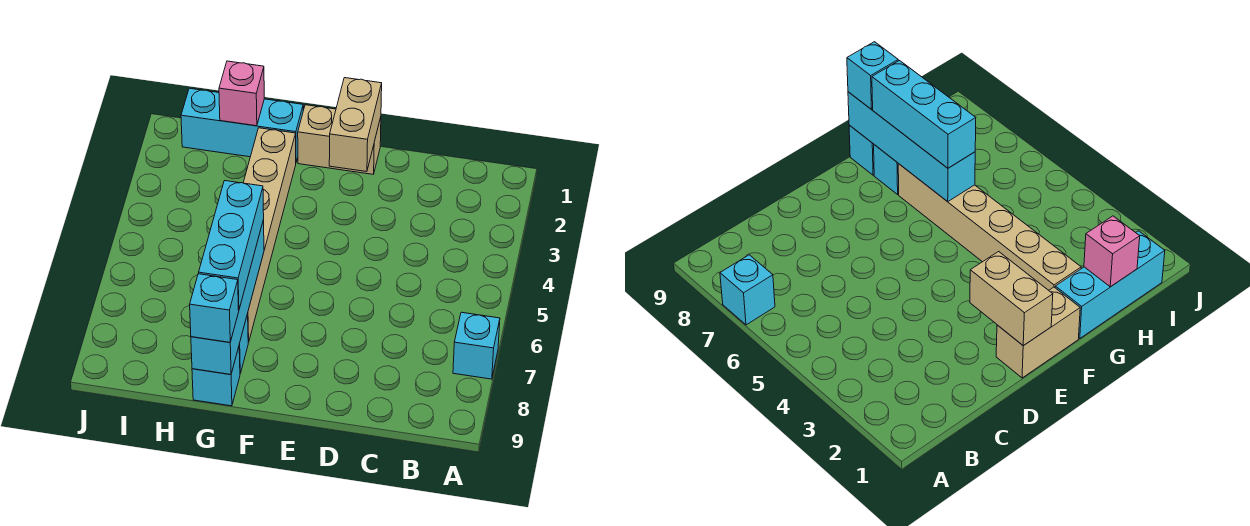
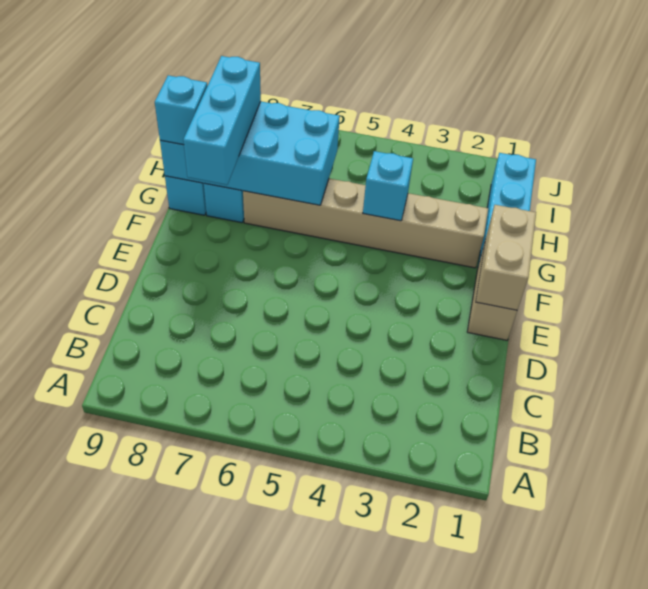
cyan 1x1 brick [453,312,500,379] -> cyan 1x1 brick moved to [363,151,413,221]
tan 1x2 brick [329,78,382,172] -> tan 1x2 brick turned to [476,205,536,310]
cyan 1x4 brick [191,220,264,375] -> cyan 2x4 brick [160,101,340,205]
cyan 1x3 brick [199,181,264,310] -> cyan 1x3 brick turned to [183,56,261,185]
pink 1x1 brick [219,61,264,126] -> none

